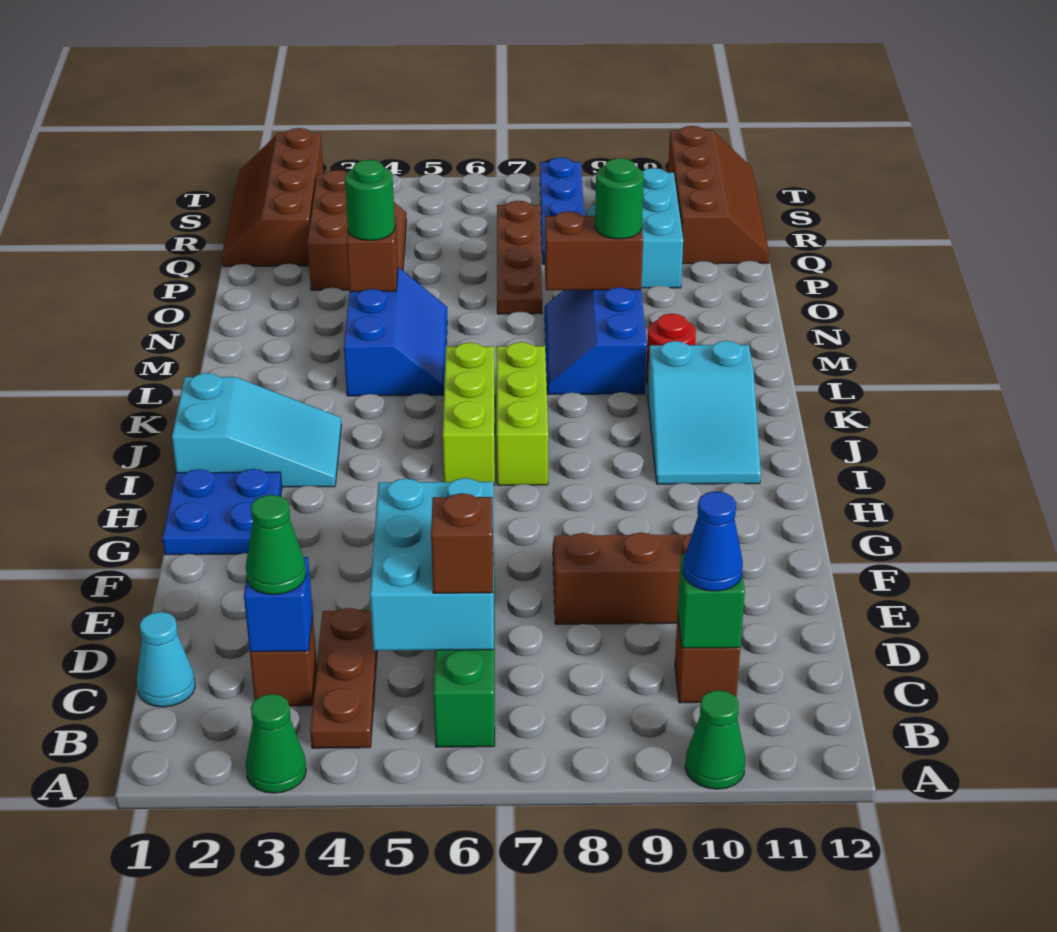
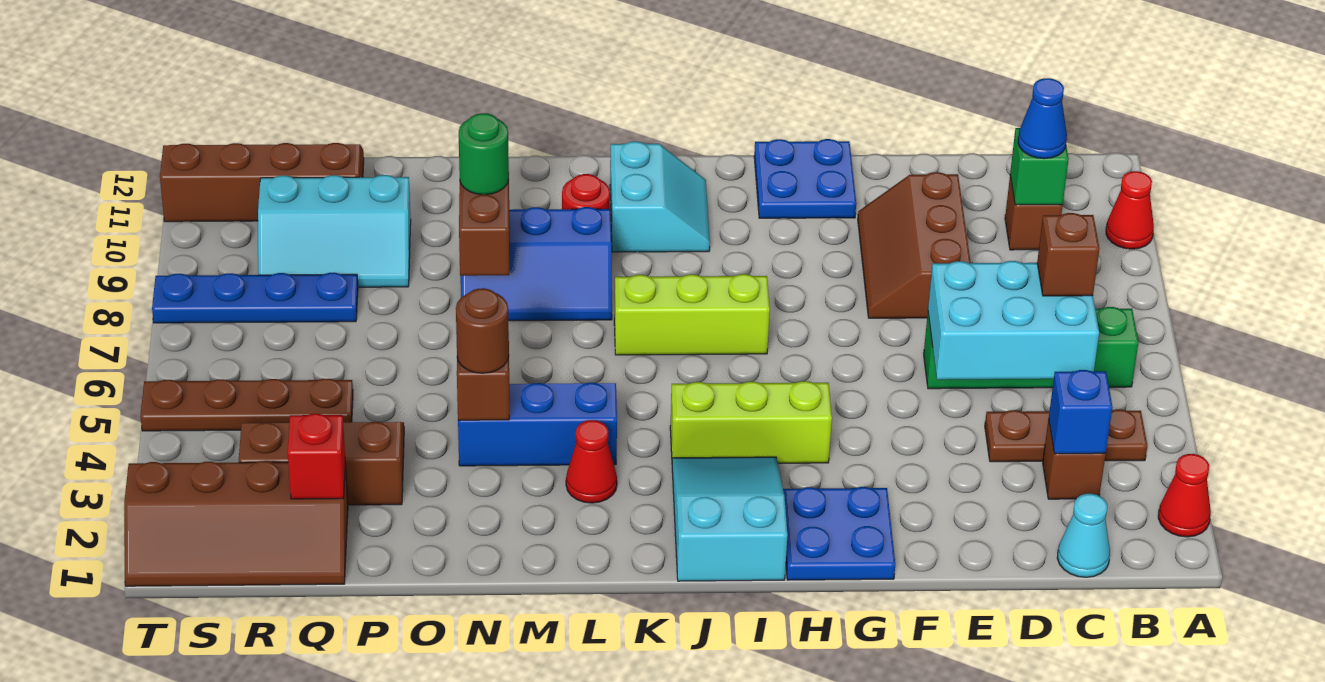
none -> red 1x1 cone [1158,454,1211,537]
green 1x1 cone [246,694,306,793] -> none
green 1x1 cone [685,690,746,789] -> red 1x1 cone [1106,171,1154,249]
green 1x1 cone [246,495,306,595] -> none
none -> blue 2x2 plate [754,139,856,218]
lime 1x3 brick [443,342,495,485] -> lime 1x3 brick moved to [670,381,832,463]
cyan 2x3 slope [648,341,761,484] -> cyan 2x2 slope [610,141,710,252]
none -> red 1x1 cone [566,420,617,503]
green 1x1 round brick [345,160,395,240] -> brown 1x1 round brick [456,288,509,373]
brown 1x4 plate [497,201,542,314] -> brown 1x4 plate moved to [140,379,353,431]
none -> red 1x1 brick [288,414,345,499]

